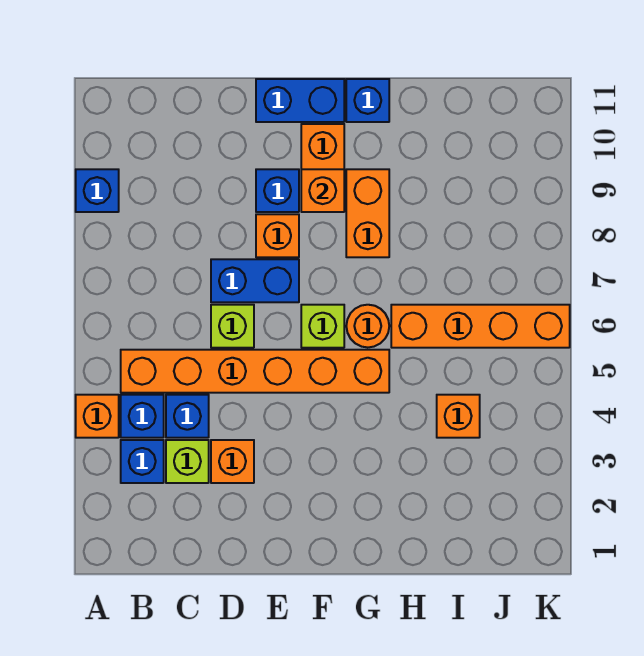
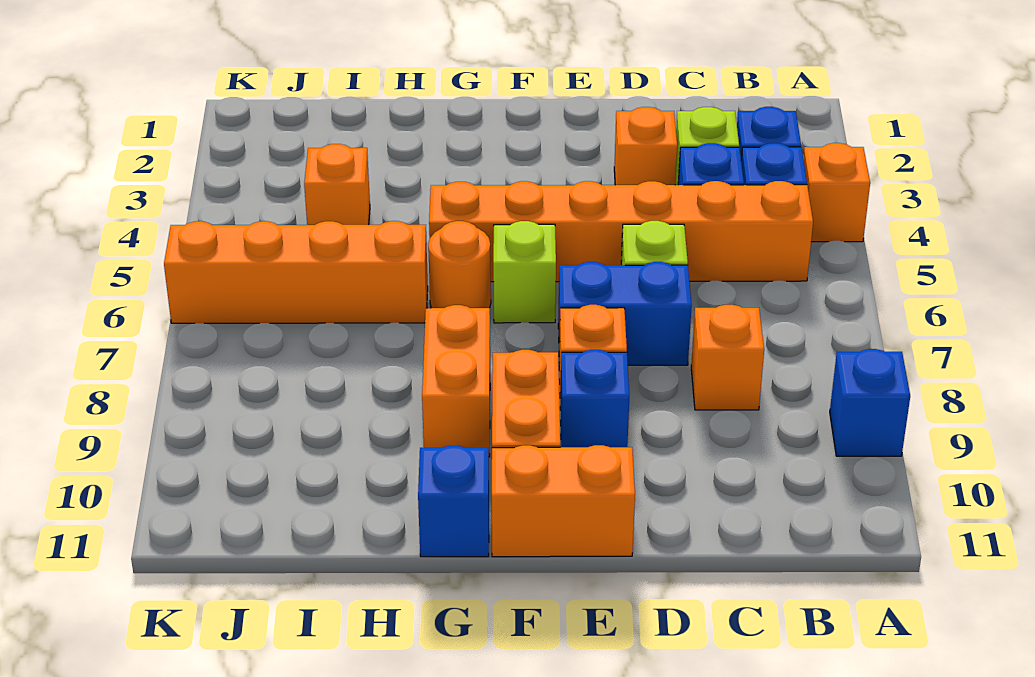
blue 1x2 brick [256,79,344,122] -> orange 1x2 brick [492,445,635,557]
orange 1x1 brick [301,169,344,212] -> orange 1x1 brick moved to [691,305,764,410]

